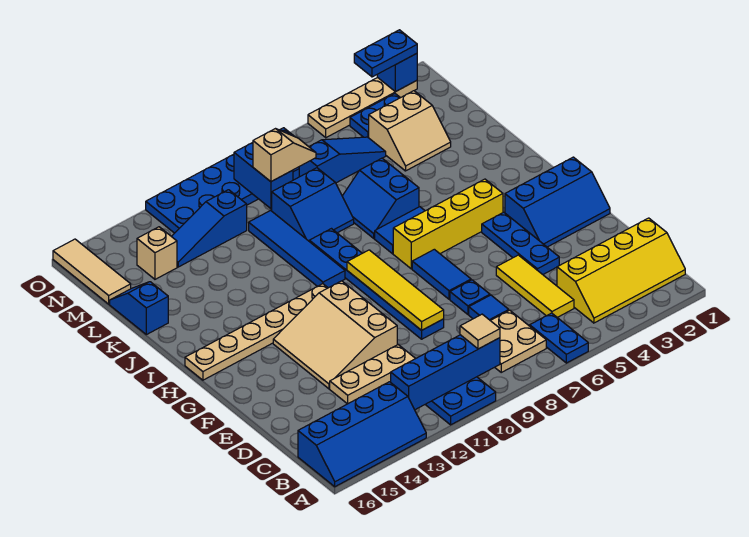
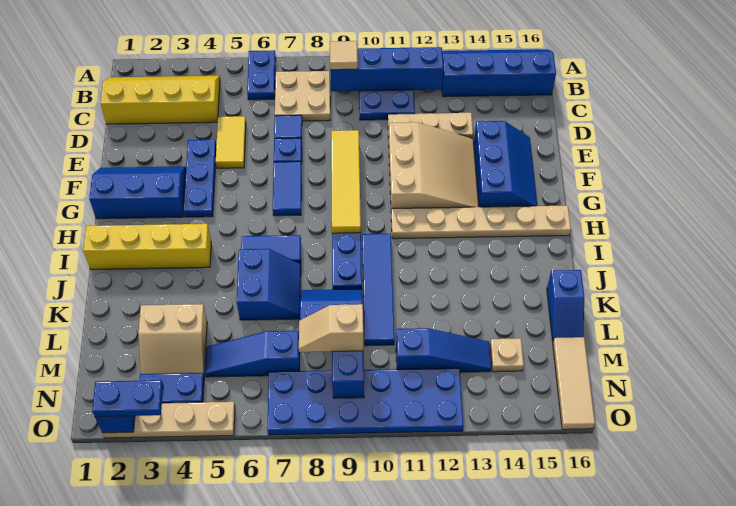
yellow 1x3 tile [496,255,574,317] -> yellow 1x2 tile [216,116,246,168]
none -> blue 2x3 slope [474,121,537,207]
yellow 1x4 brick [393,179,503,269] -> yellow 1x4 brick moved to [83,224,211,269]
tan 2x2 slope [369,91,451,171] -> tan 2x2 slope turned to [139,304,207,375]
tan 1x1 brick [137,227,177,279] -> tan 1x1 plate [490,338,524,372]

